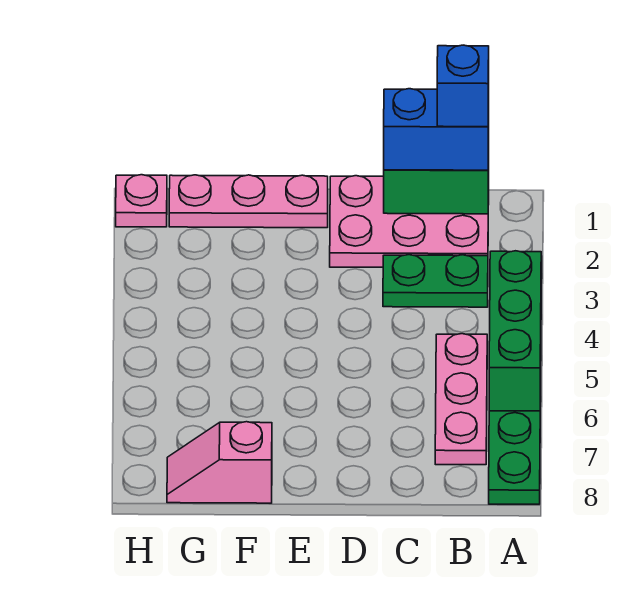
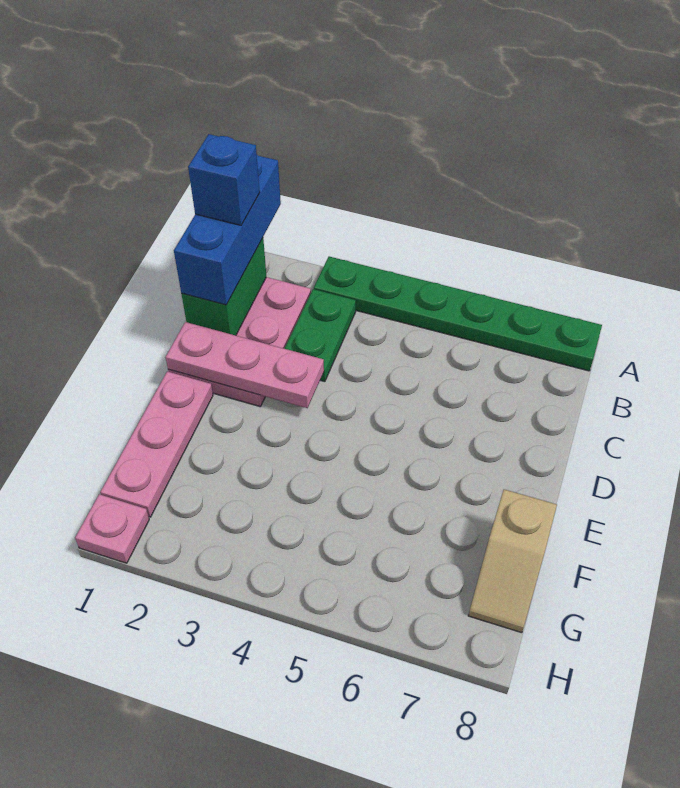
green 1x3 brick [489,251,541,411] -> none
blue 1x2 brick [384,89,489,170] -> blue 1x3 brick [174,155,281,305]
pink 1x3 plate [435,334,487,465] -> pink 1x3 plate moved to [165,322,324,408]
pink 1x2 slope [167,422,272,503] -> tan 1x2 slope [468,489,557,633]

